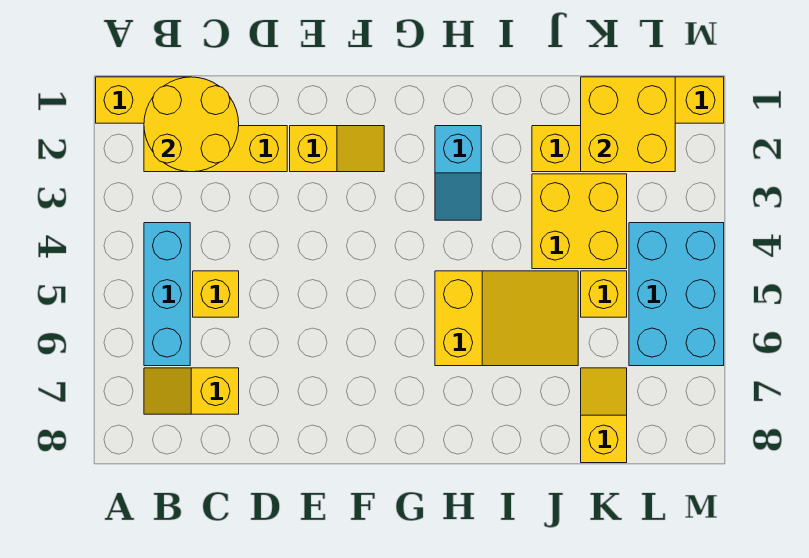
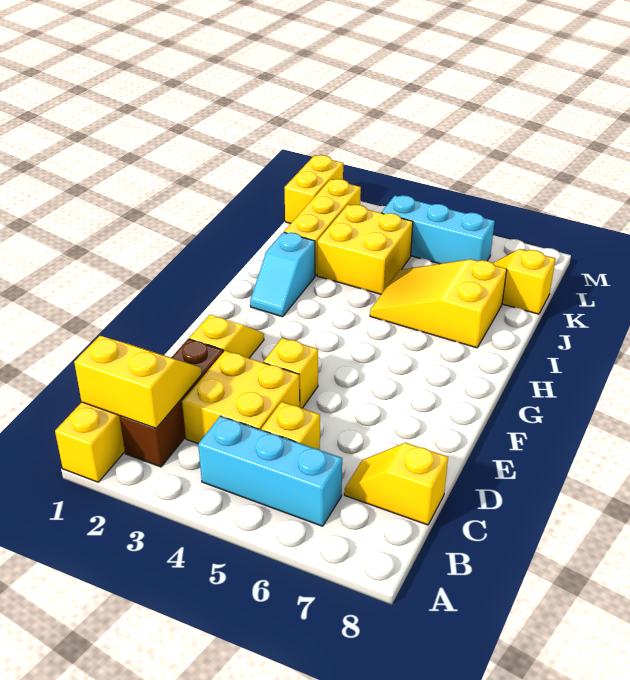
yellow 2x2 round brick [144,77,239,172] -> yellow 2x2 slope [74,336,202,428]
yellow 1x3 brick [144,126,287,172] -> brown 1x3 brick [120,339,223,467]
yellow 1x2 slope [144,368,239,414] -> yellow 1x2 slope turned to [344,443,448,525]
cyan 1x2 slope [435,126,481,220] -> cyan 1x2 slope turned to [250,232,315,317]
yellow 2x3 slope [435,271,578,366] -> yellow 2x3 slope turned to [370,259,507,348]
yellow 2x2 brick [581,77,675,172] -> yellow 2x2 brick moved to [182,351,300,443]
yellow 1x1 brick [581,271,627,317] -> yellow 1x1 brick moved to [264,338,318,408]
cyan 2x3 brick [629,223,724,366] -> cyan 1x3 brick [381,195,495,264]

